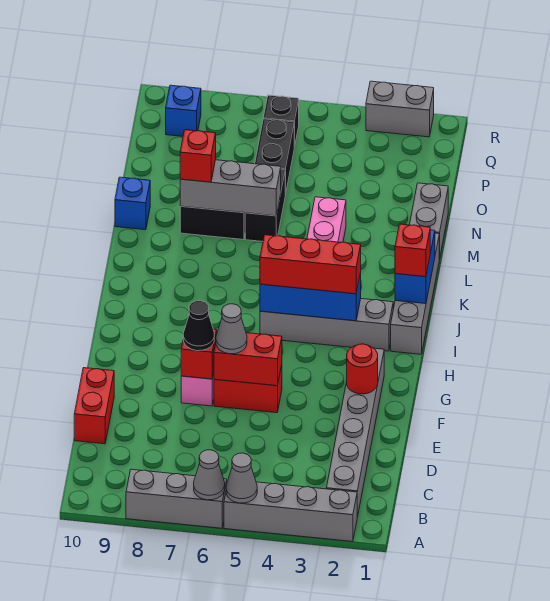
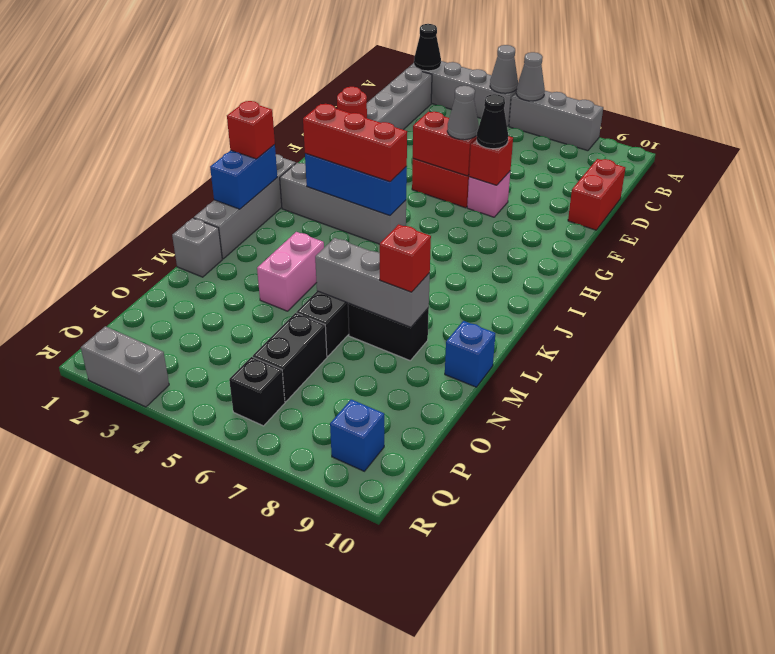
none -> black 1x1 cone [414,24,441,71]
grey 1x2 brick [410,183,448,259] -> grey 1x1 brick [172,218,222,277]

